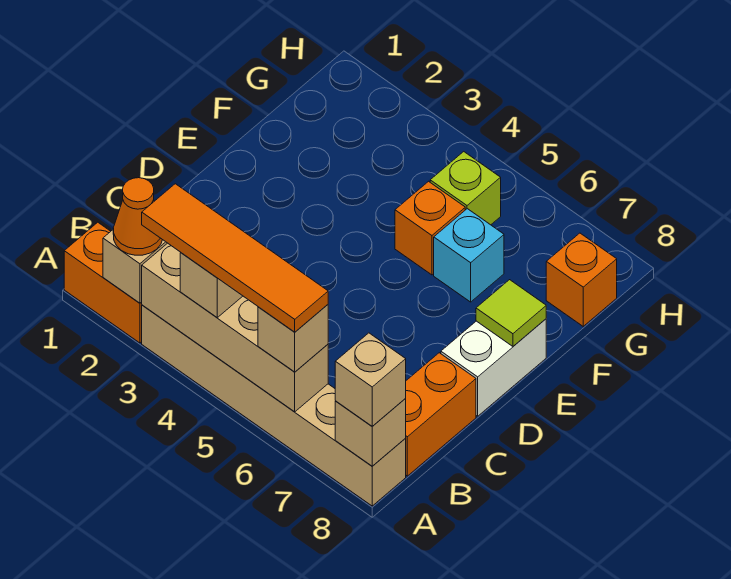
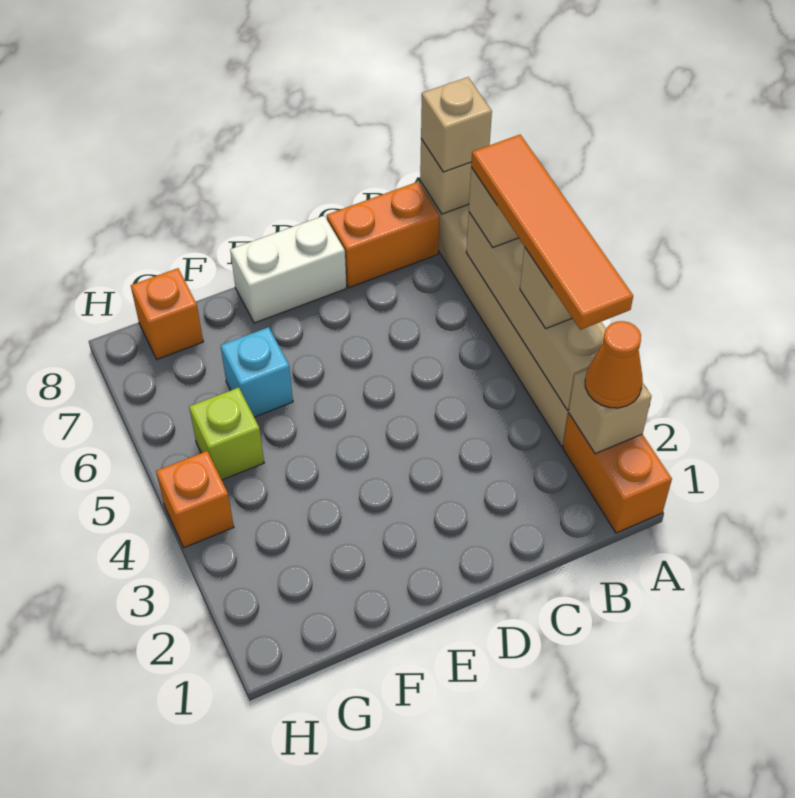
lime 1x1 tile [476,280,546,346] -> none
orange 1x1 brick [395,181,465,275] -> orange 1x1 brick moved to [156,451,234,548]

